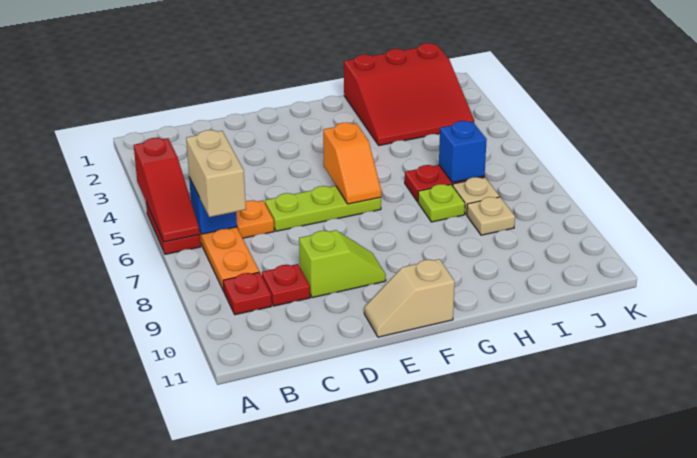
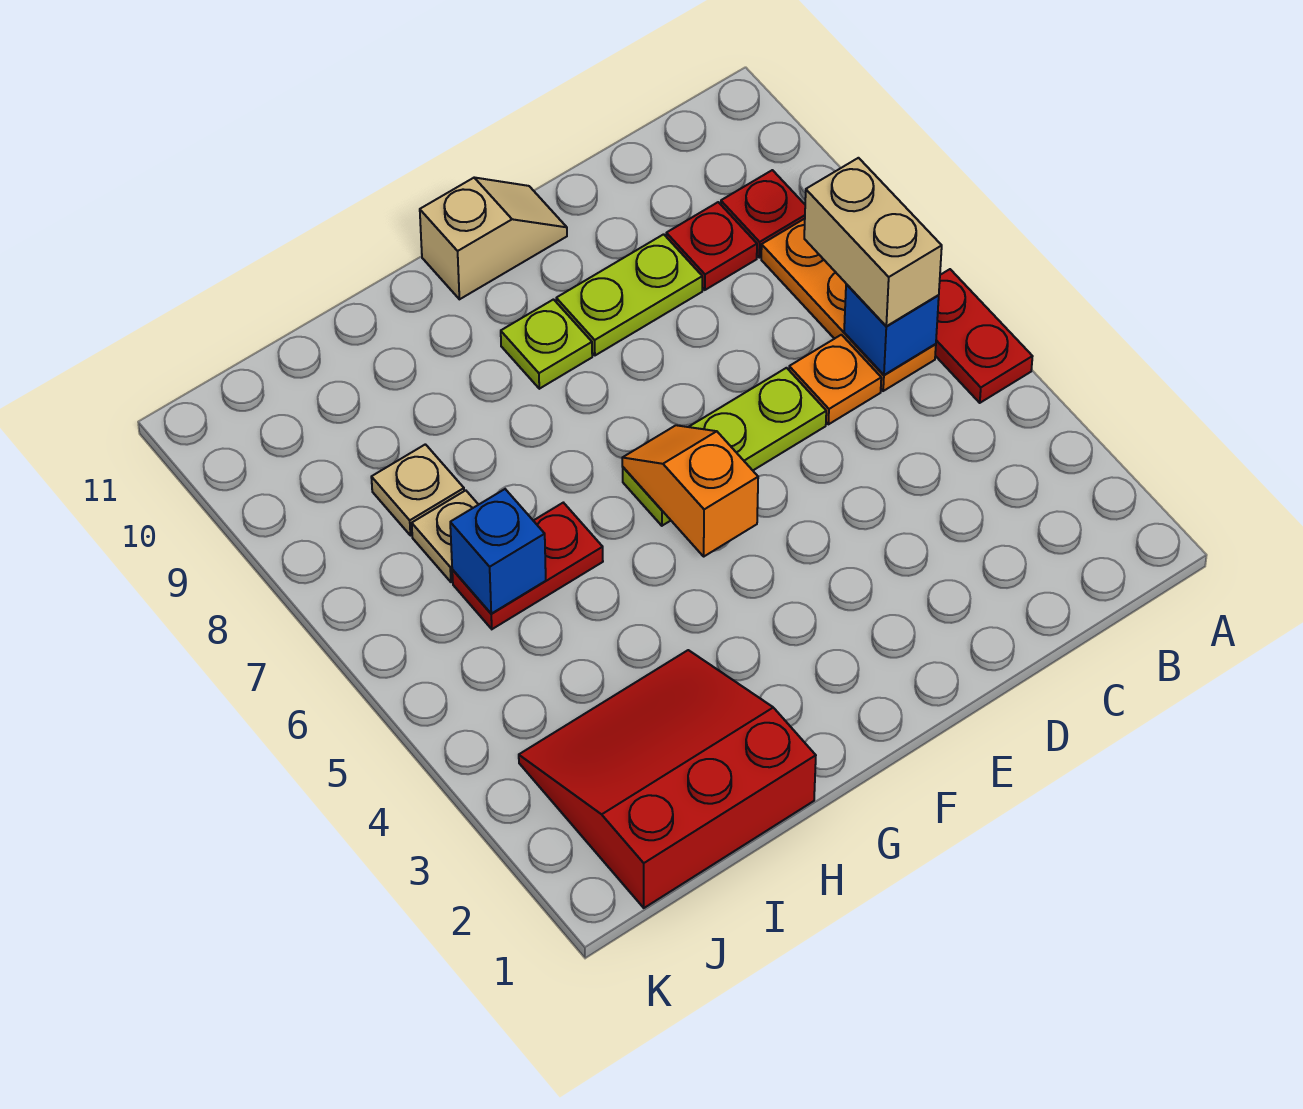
red 1x3 slope [134,138,200,242] -> none
lime 1x2 slope [299,230,386,298] -> lime 1x2 plate [556,234,702,355]
lime 1x1 plate [418,184,465,222] -> lime 1x1 plate moved to [501,300,592,389]

